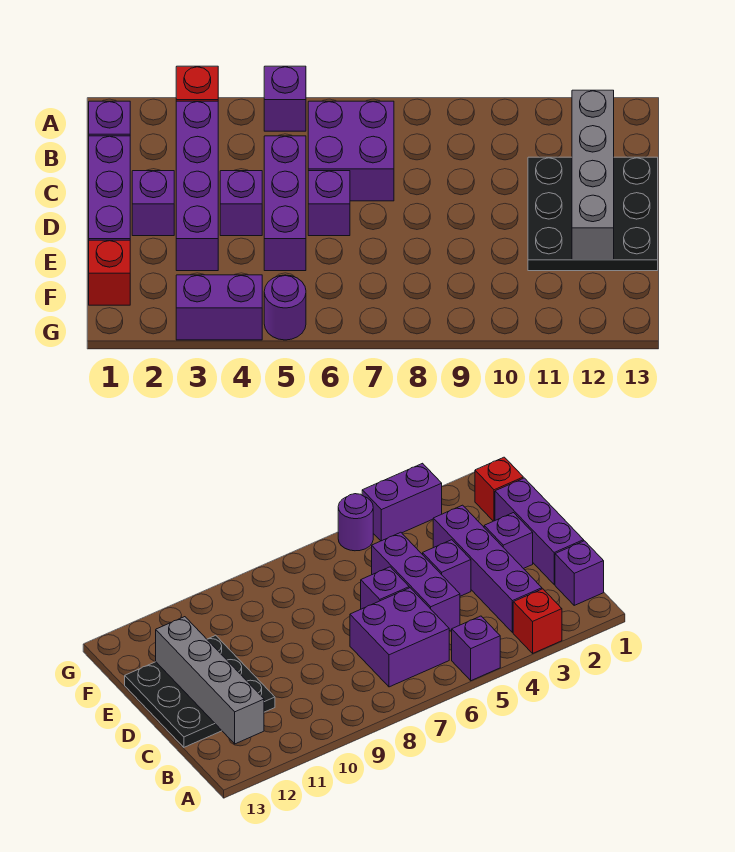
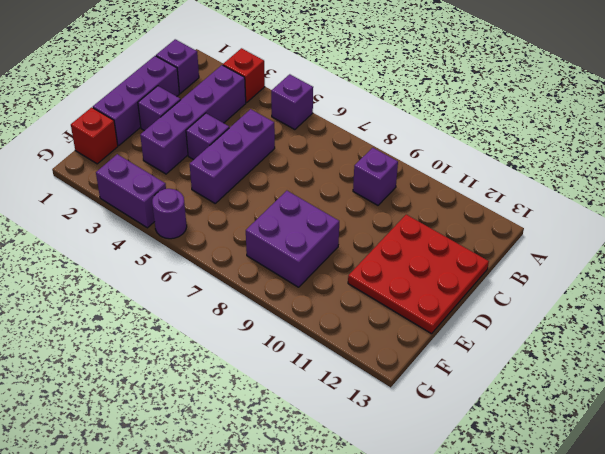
purple 2x2 brick [308,101,394,201] -> purple 2x2 brick moved to [246,191,339,287]
grey 1x4 brick [572,90,614,260] -> none
black 3x3 plate [528,157,658,271] -> red 3x3 plate [348,215,489,334]
purple 1x1 brick [308,171,350,236] -> purple 1x1 brick moved to [353,148,398,205]

